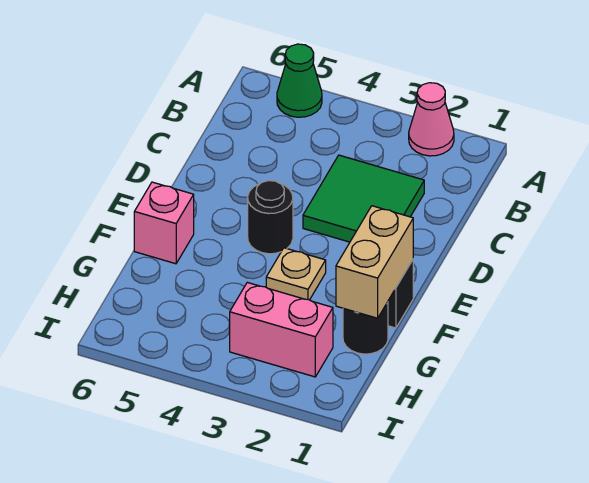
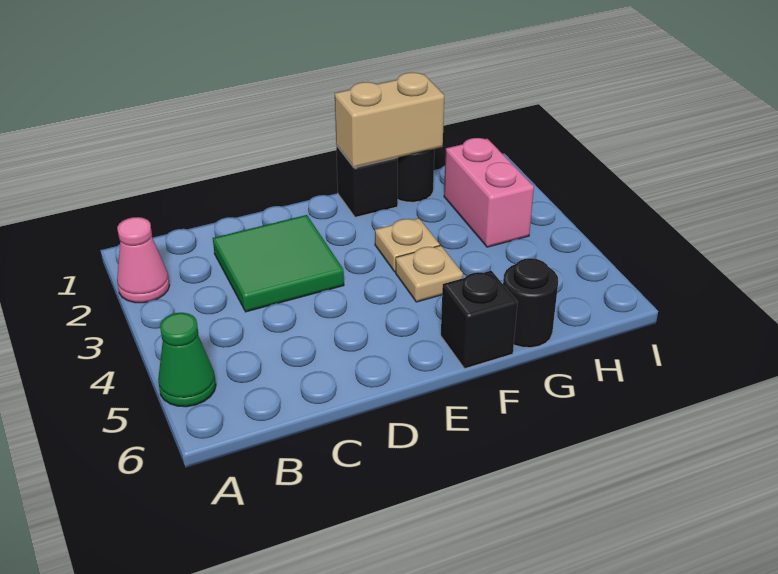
black 1x1 round brick [248,181,293,254] -> black 1x1 round brick moved to [503,258,558,348]
none -> tan 1x1 plate [396,245,463,302]
pink 1x1 brick [134,182,194,264] -> black 1x1 brick [441,271,518,368]

